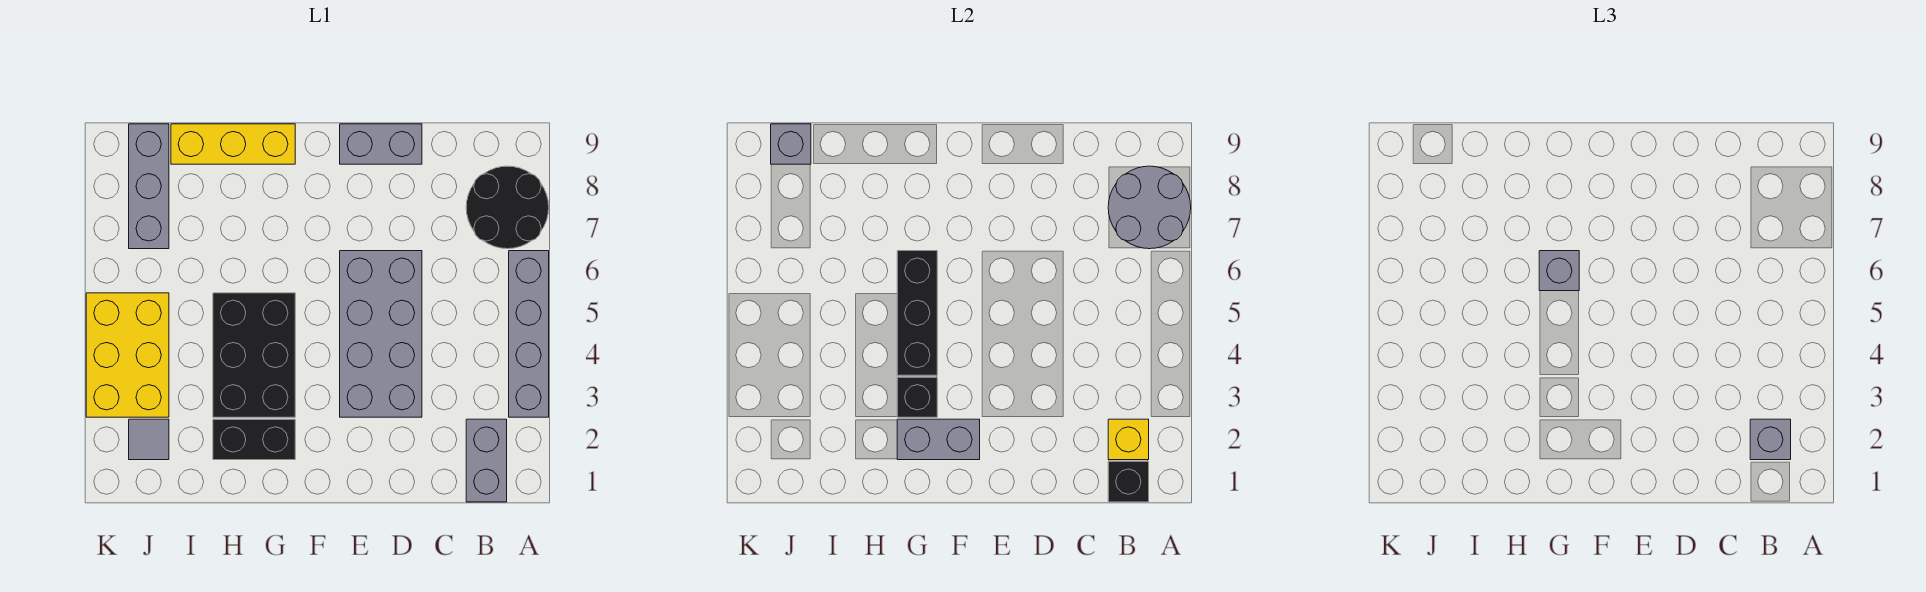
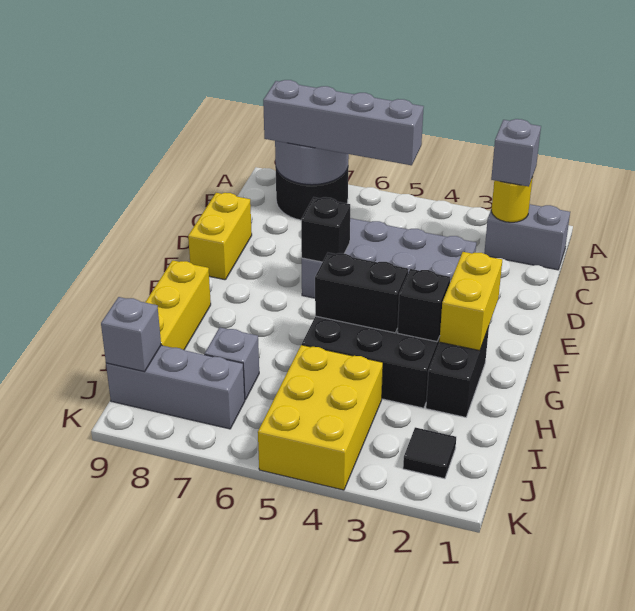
grey 1x4 brick [509,251,549,417] -> grey 1x4 brick moved to [263,80,424,165]
black 1x1 brick [1108,462,1149,502] -> black 1x1 brick moved to [301,197,350,262]
yellow 1x1 brick [1108,419,1149,460] -> yellow 1x1 round brick [491,179,532,222]
grey 1x2 brick [340,124,422,164] -> yellow 1x2 brick [188,193,252,280]
grey 1x2 brick [897,419,980,460] -> yellow 1x2 brick [439,252,502,351]
black 1x3 brick [897,251,937,375] -> black 1x2 brick [315,253,408,333]
grey 1x1 brick [1539,251,1579,291] -> grey 1x1 brick moved to [205,328,259,400]
grey 1x1 tile [129,419,169,460] -> black 1x1 tile [403,427,456,479]
yellow 2x3 brick [86,293,169,417] -> yellow 2x3 brick turned to [258,345,383,490]

